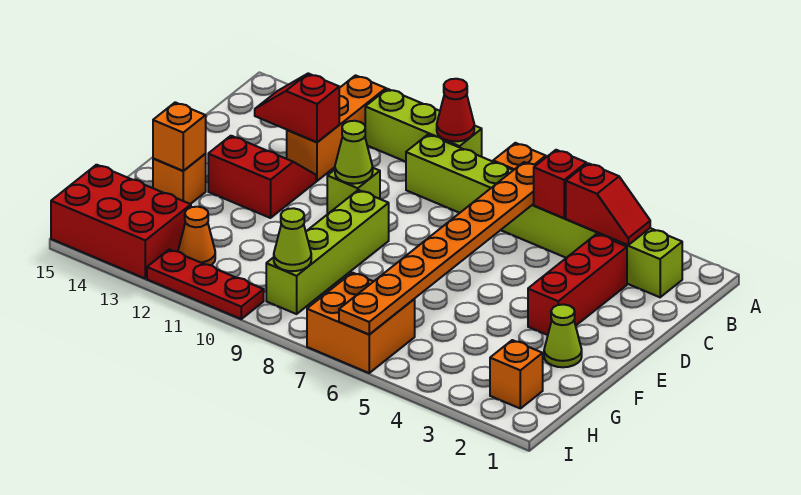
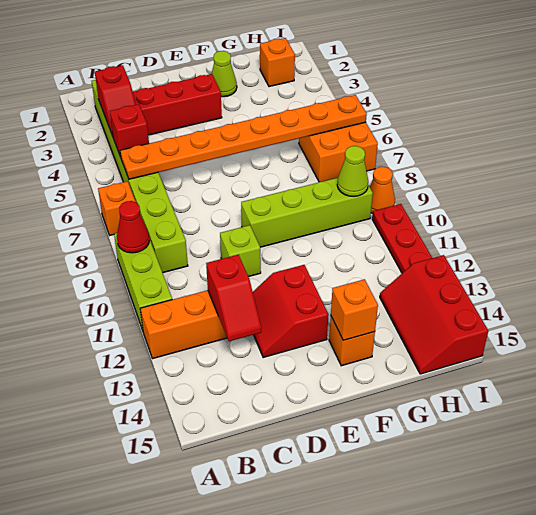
red 1x2 slope [566,163,650,245] -> red 1x2 slope turned to [95,65,136,136]
lime 1x1 cone [335,121,373,184] -> none
orange 1x1 cone [178,207,215,265] -> orange 1x1 cone moved to [370,167,395,214]
red 2x3 brick [51,165,191,279] -> red 2x3 slope [380,255,488,374]

